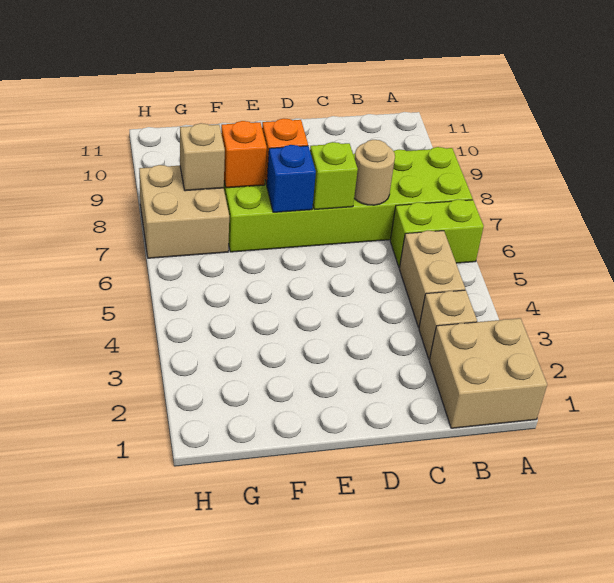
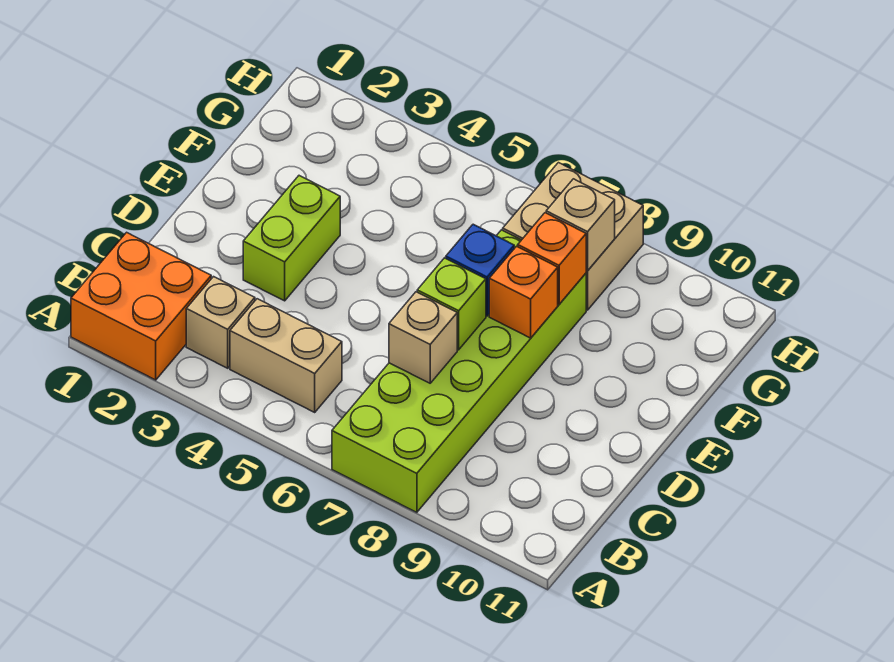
tan 2x2 brick [429,318,547,428] -> orange 2x2 brick [71,232,211,380]
lime 1x2 brick [390,199,484,268] -> lime 1x2 brick moved to [243,176,340,301]
tan 1x1 round brick [354,140,395,205] -> tan 1x1 brick [389,292,457,383]

